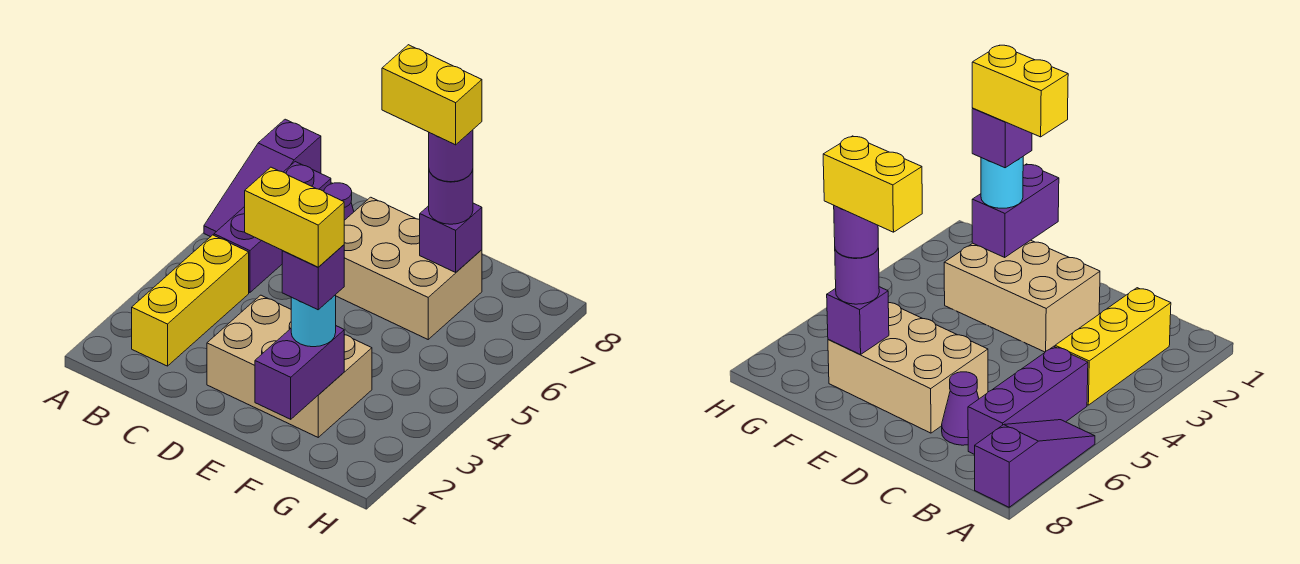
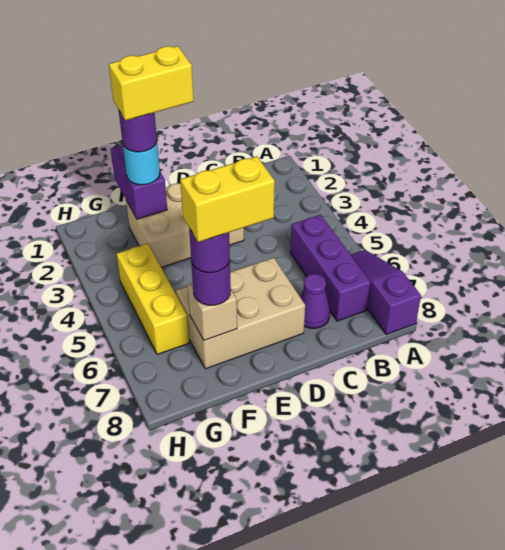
yellow 1x3 brick [132,235,249,366] -> yellow 1x3 brick moved to [117,244,190,354]
purple 1x1 brick [282,245,344,310] -> purple 1x1 round brick [119,111,157,152]
purple 1x1 brick [420,203,482,272] -> tan 1x1 brick [188,283,237,340]

